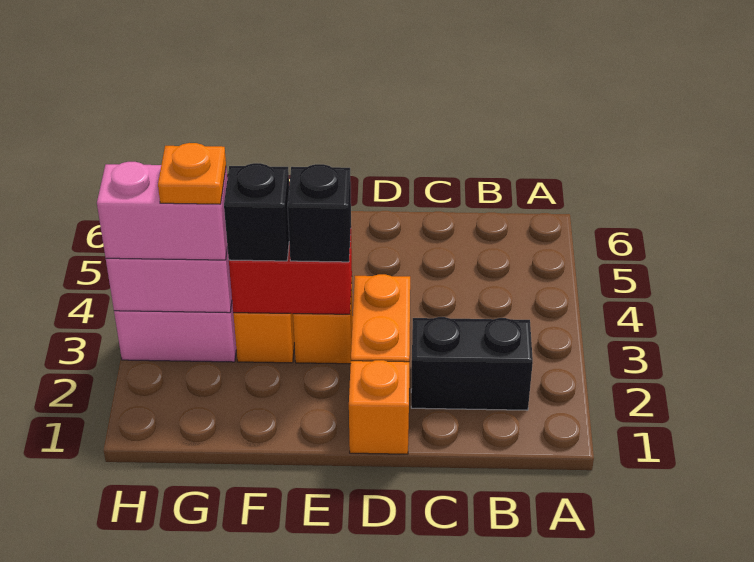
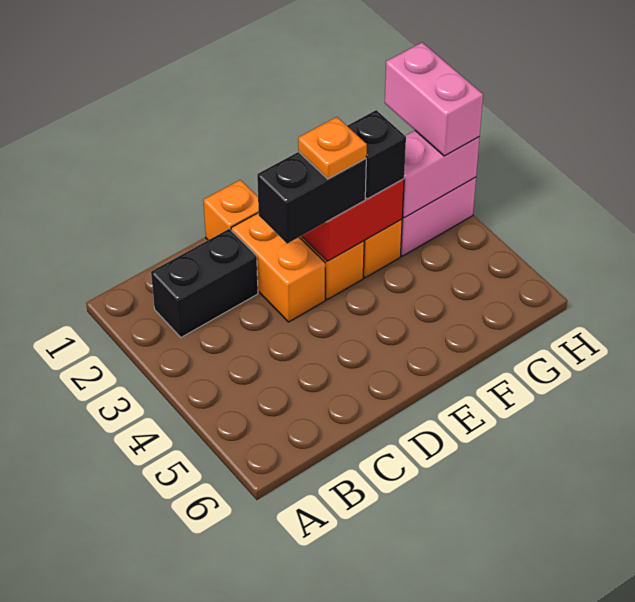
black 1x1 brick [288,164,351,262] -> black 1x2 brick [257,152,366,244]
pink 1x2 brick [97,162,227,260] -> pink 1x2 brick turned to [385,43,483,156]
orange 1x1 plate [158,143,226,204] -> orange 1x1 plate moved to [298,117,367,179]

